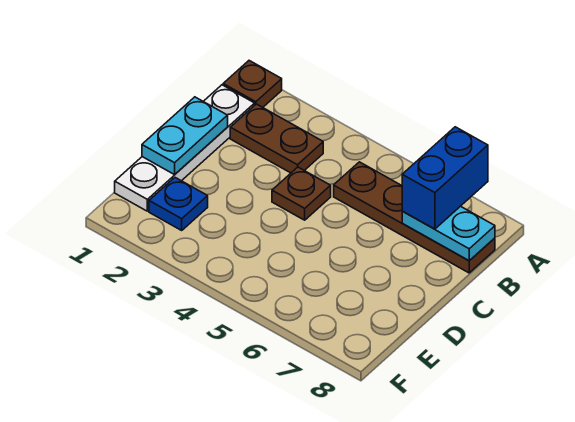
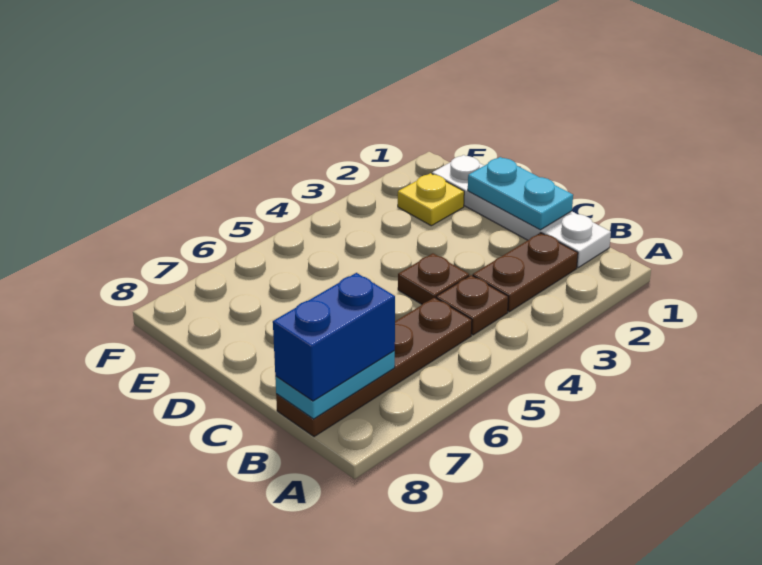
brown 1x1 plate [223,61,282,107] -> brown 1x1 plate moved to [436,275,508,335]
blue 1x2 brick [402,127,488,229] -> blue 1x2 brick turned to [273,273,395,401]
blue 1x1 plate [149,178,208,230] -> yellow 1x1 plate [398,173,464,226]

